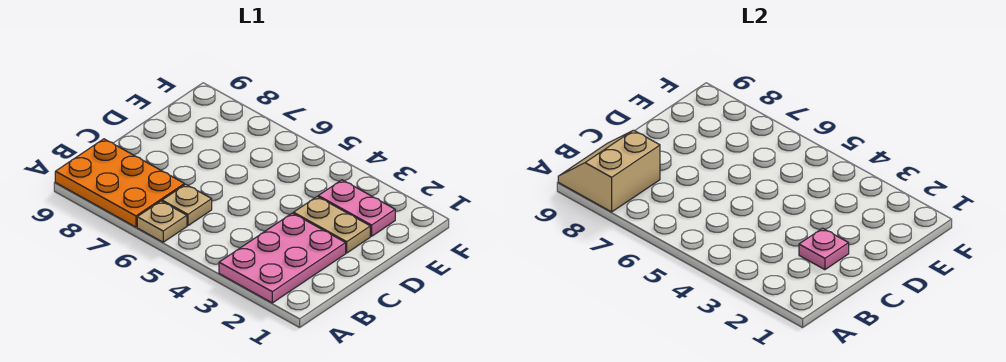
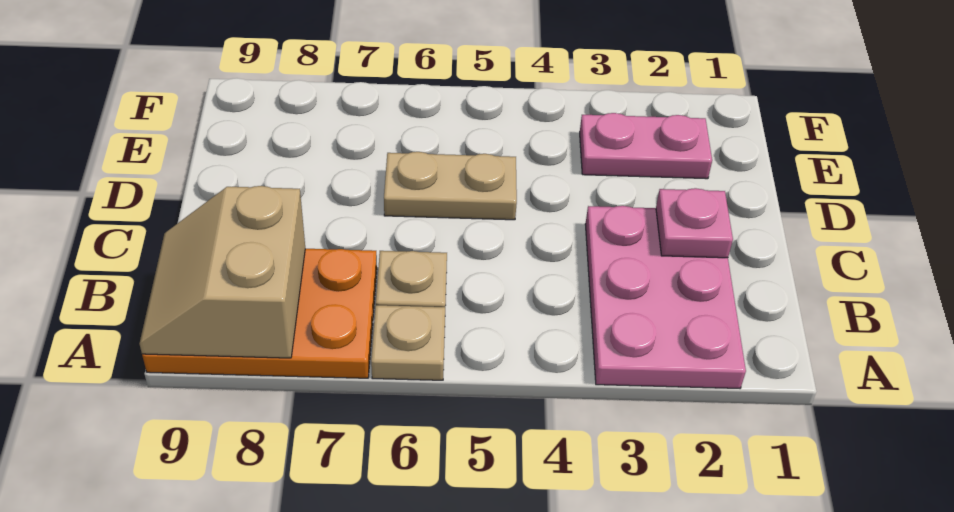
tan 1x2 plate [294,197,370,253] -> tan 1x2 plate moved to [384,152,517,220]

